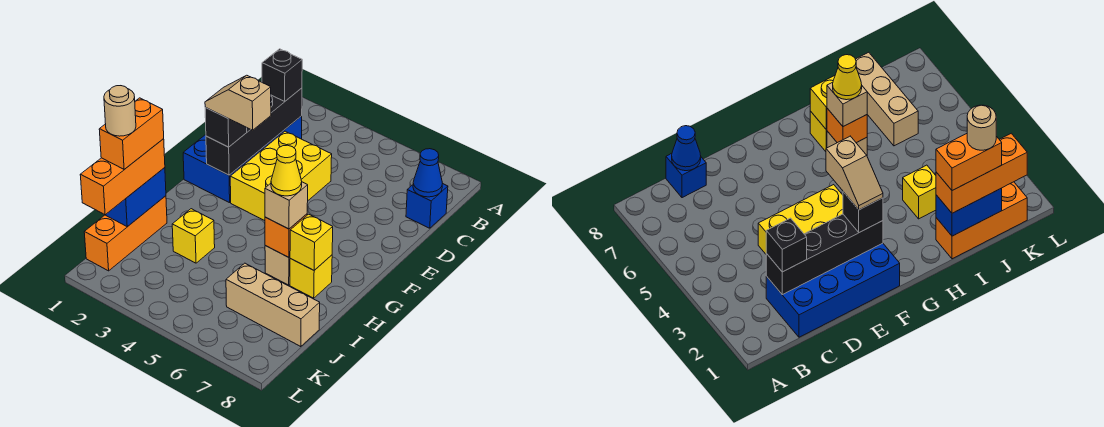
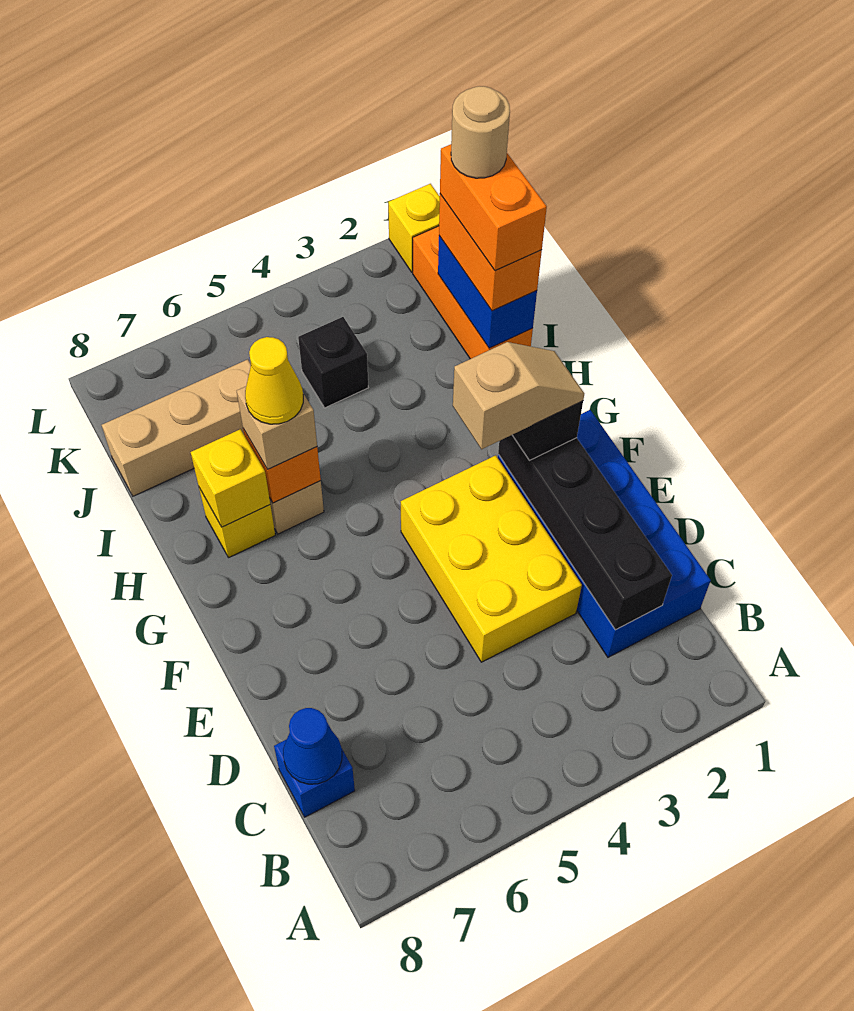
black 1x1 brick [262,49,302,101] -> black 1x1 brick moved to [298,317,369,408]
orange 1x3 brick [80,139,165,215] -> orange 1x2 brick [439,194,542,311]
yellow 1x1 brick [172,209,215,263] -> yellow 1x1 brick moved to [388,184,440,272]

